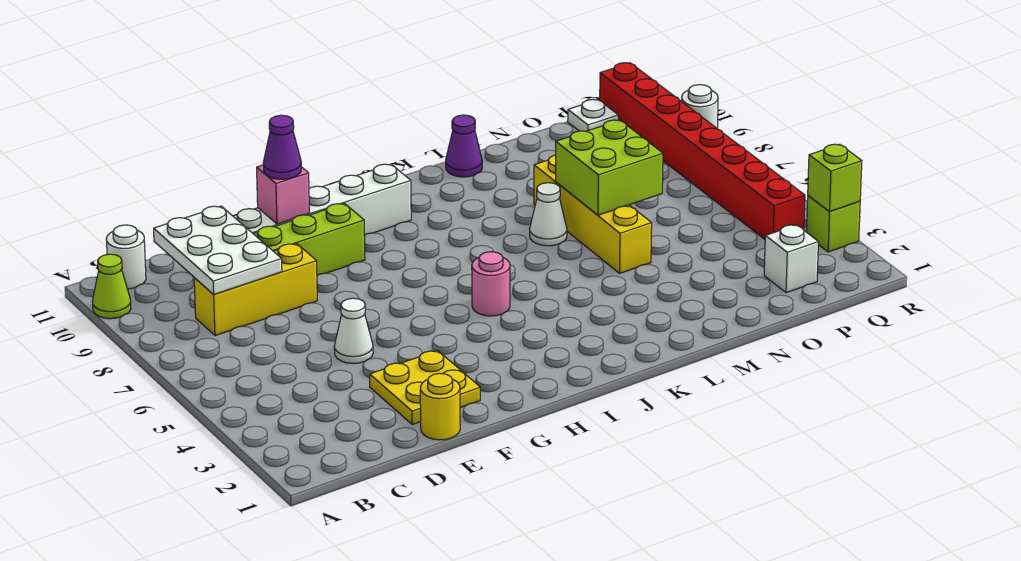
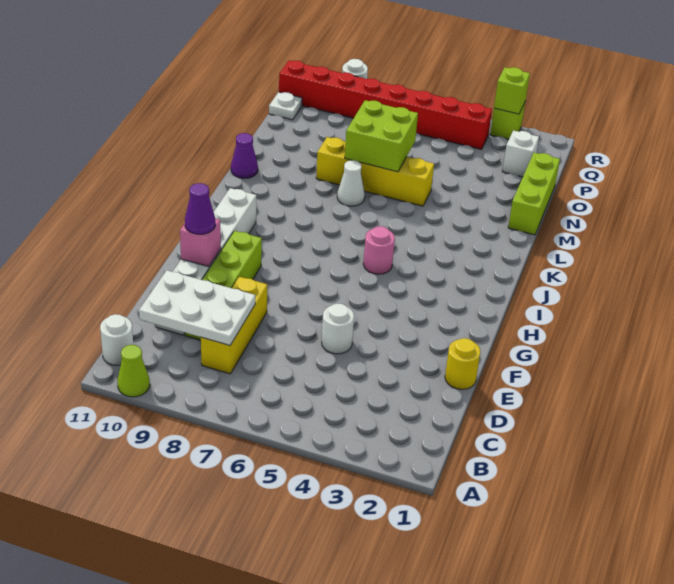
yellow 2x2 plate [370,351,480,425] -> none
white 1x1 cone [334,298,373,363] -> white 1x1 round brick [322,303,354,354]
none -> lime 1x3 brick [508,153,560,235]

